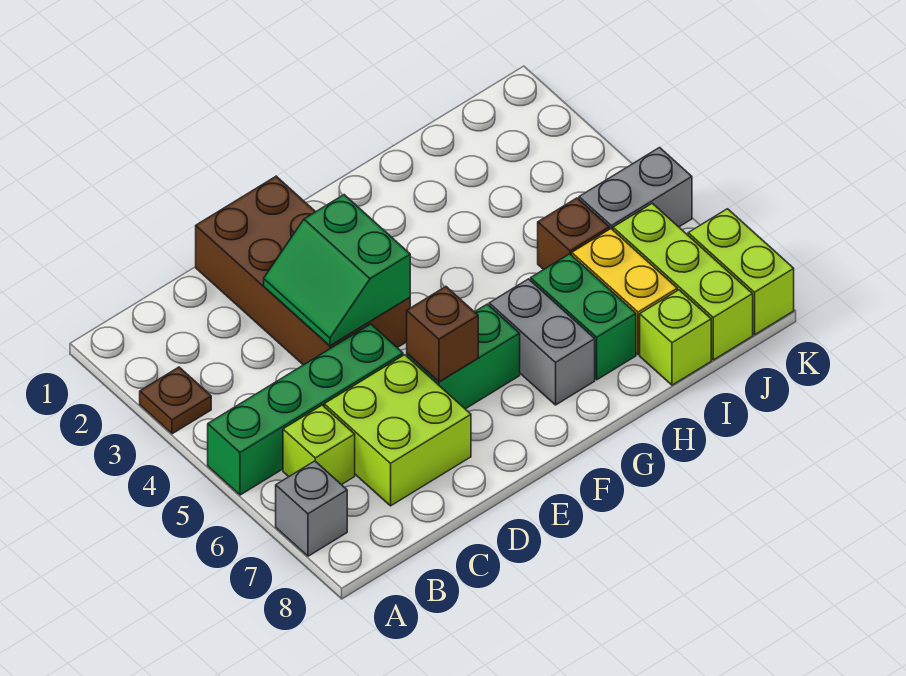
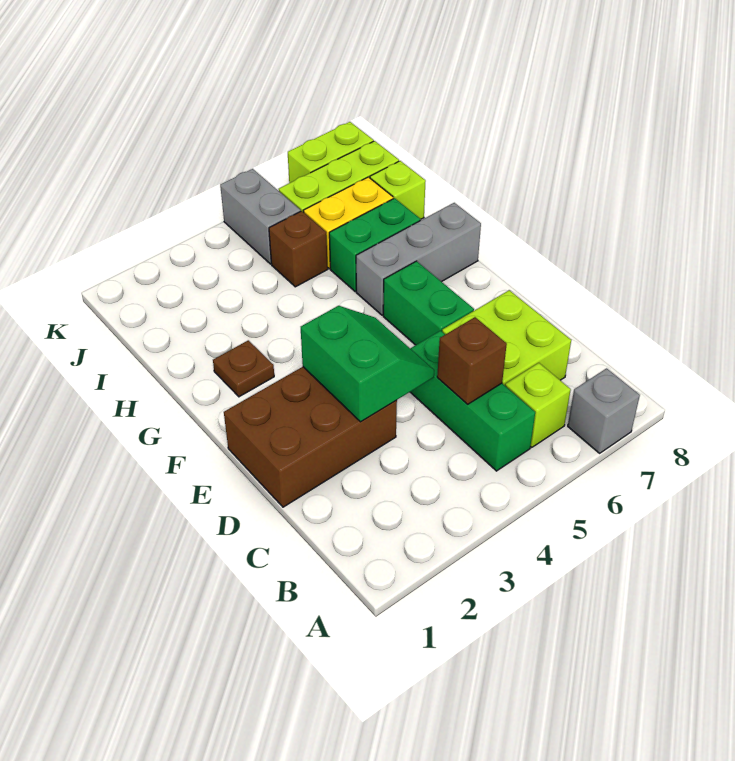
brown 1x1 plate [140,367,211,434] -> brown 1x1 plate moved to [213,340,274,397]
green 1x4 brick [208,324,403,495] -> green 1x3 brick [410,331,535,471]
brown 2x4 brick [196,176,410,365] -> brown 2x3 brick [224,367,397,507]
green 2x2 slope [264,195,410,346] -> green 2x2 slope turned to [301,306,434,422]
brown 1x1 brick [407,287,478,382] -> brown 1x1 brick moved to [437,317,507,404]
grey 1x2 brick [489,279,595,405] -> grey 1x3 brick [356,203,481,315]

